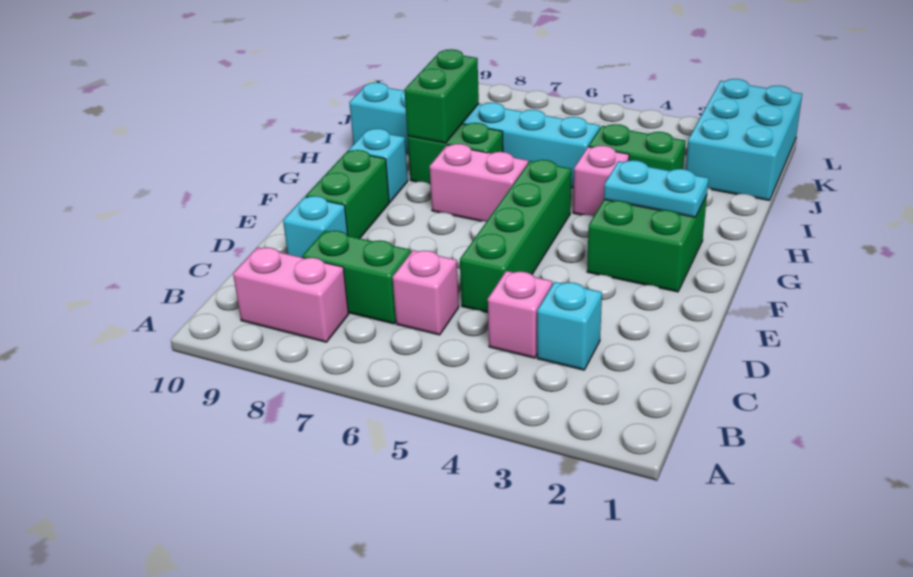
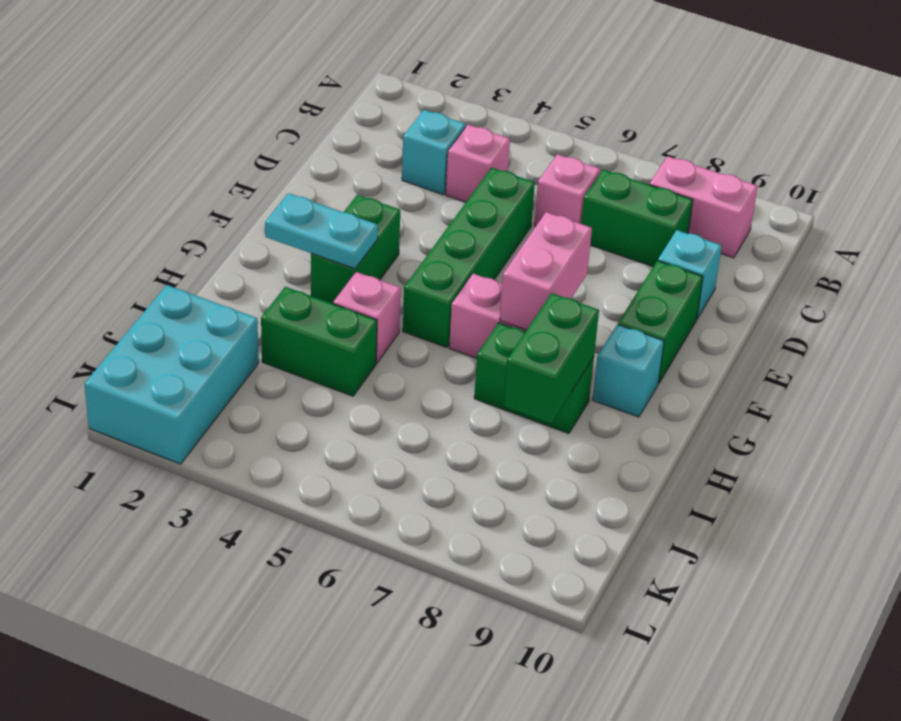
green 2x2 brick [587,195,707,292] -> green 1x2 brick [311,195,400,304]
none -> pink 1x2 brick [500,212,592,330]
cyan 1x6 brick [349,82,600,188] -> none

